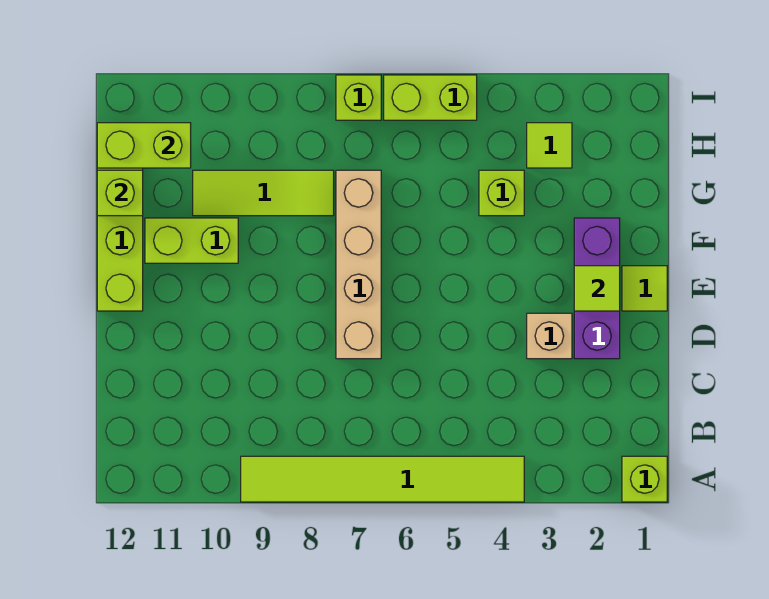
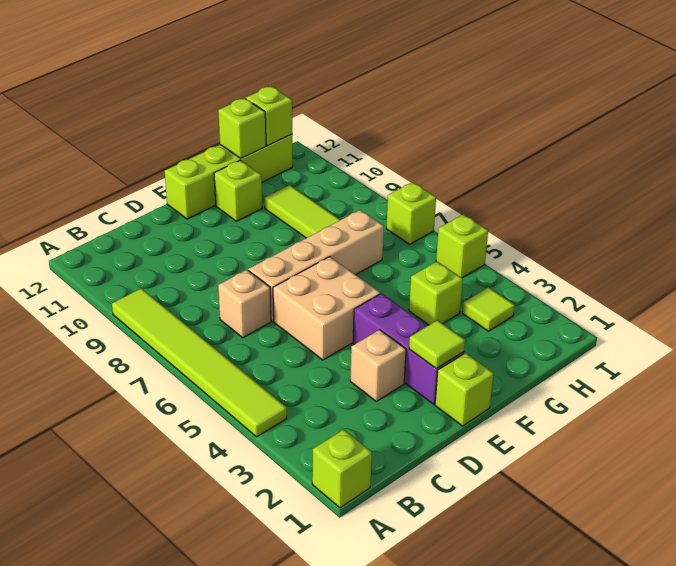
none -> tan 1x1 brick [218,270,271,338]
purple 1x3 brick [574,218,620,359] -> purple 1x3 brick turned to [353,293,464,404]
none -> tan 2x2 brick [273,257,380,360]
lime 1x1 tile [622,266,667,311] -> lime 1x1 brick [435,353,494,426]
lime 1x2 brick [145,218,238,263] -> lime 1x1 brick [214,160,262,221]
lime 1x2 brick [97,123,191,168] -> lime 1x1 brick [246,86,292,146]
lime 1x2 brick [384,75,477,120] -> lime 1x1 brick [436,215,488,278]

